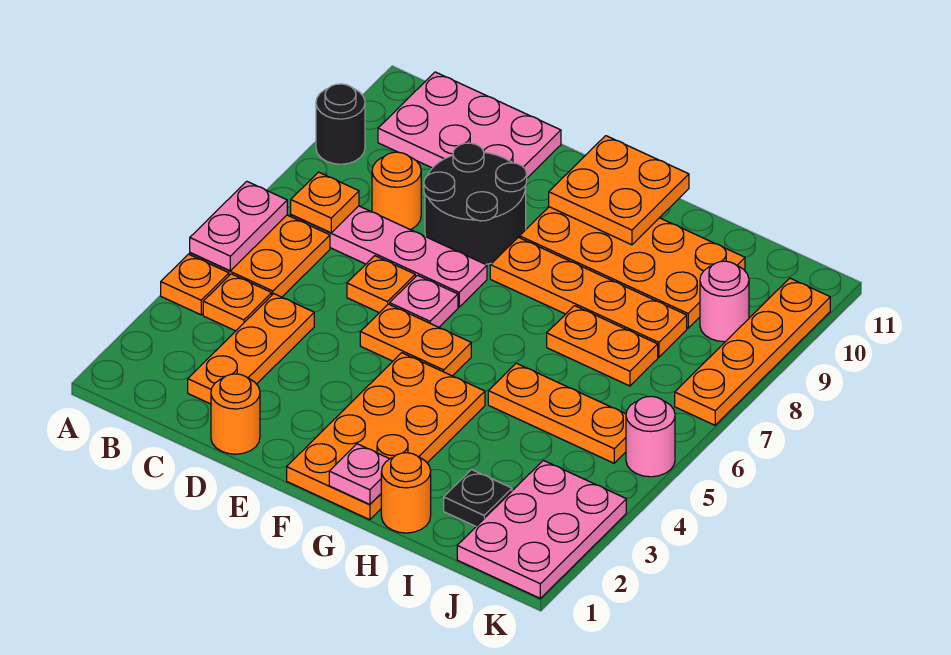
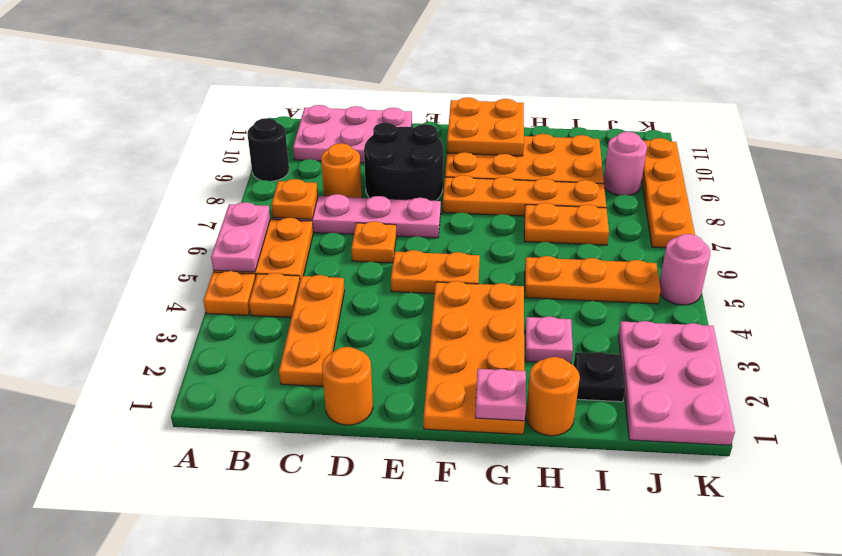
pink 1x1 plate [390,275,458,327] -> pink 1x1 plate moved to [525,316,573,363]

